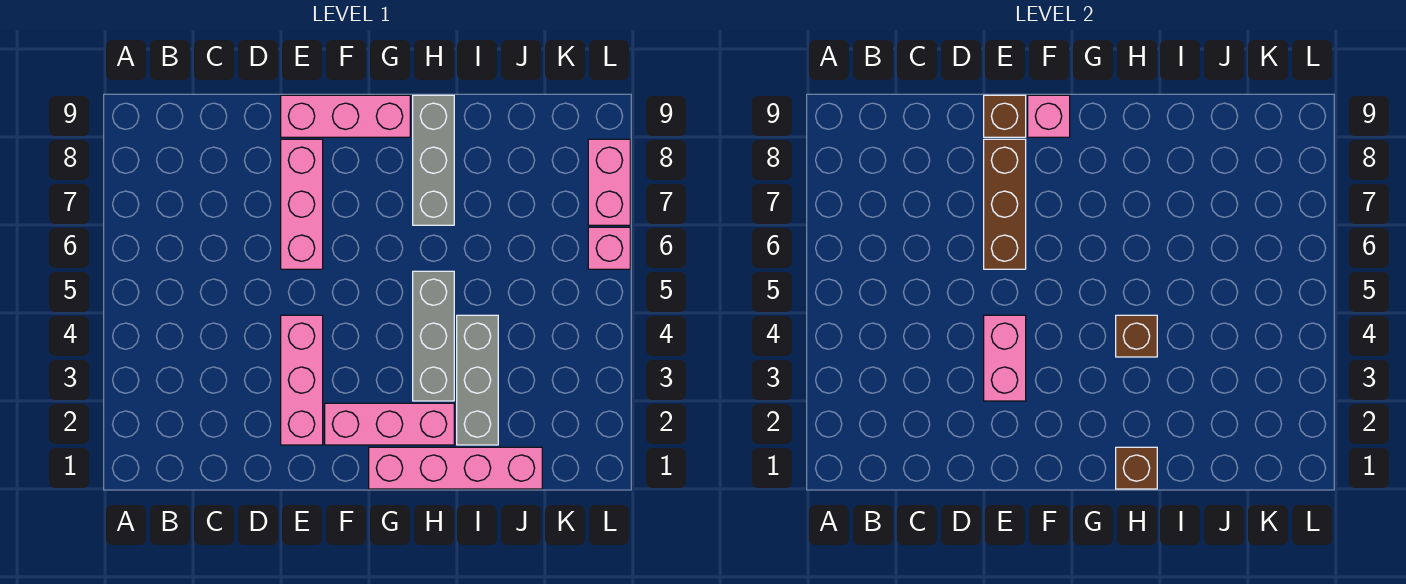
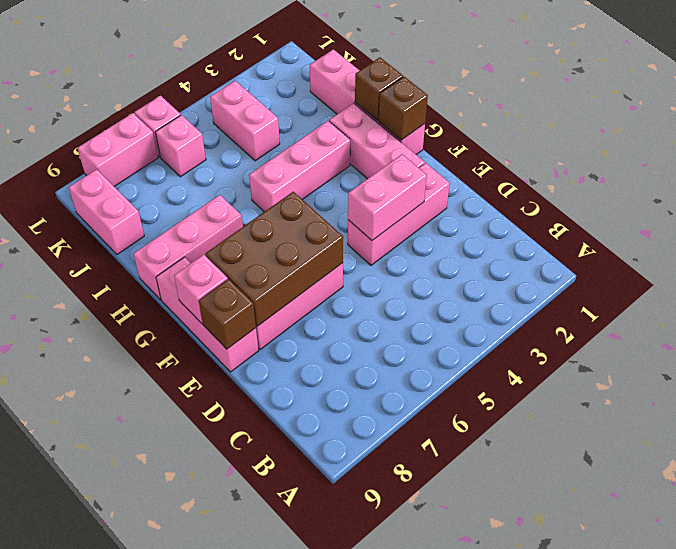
brown 1x3 brick [984,139,1026,269] -> brown 2x3 brick [205,192,343,326]
grey 1x3 brick [413,271,454,401] -> pink 1x3 brick [249,121,350,212]
brown 1x1 brick [1116,315,1157,357] -> brown 1x1 brick moved to [378,77,428,140]
grey 1x3 brick [413,95,454,225] -> pink 1x3 brick [133,195,243,300]
grey 1x3 brick [457,315,498,445] -> none
none -> pink 1x2 brick [210,81,280,161]
none -> pink 1x2 brick [69,169,144,254]
none -> pink 1x1 brick [155,115,206,177]

